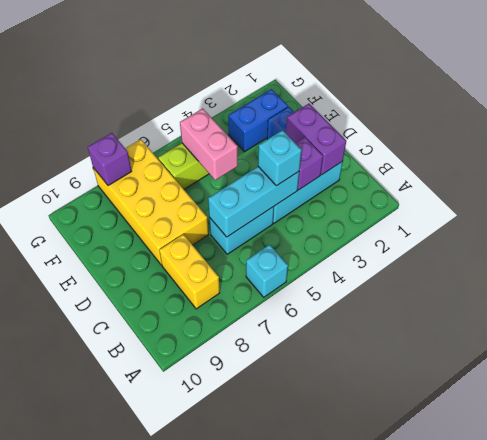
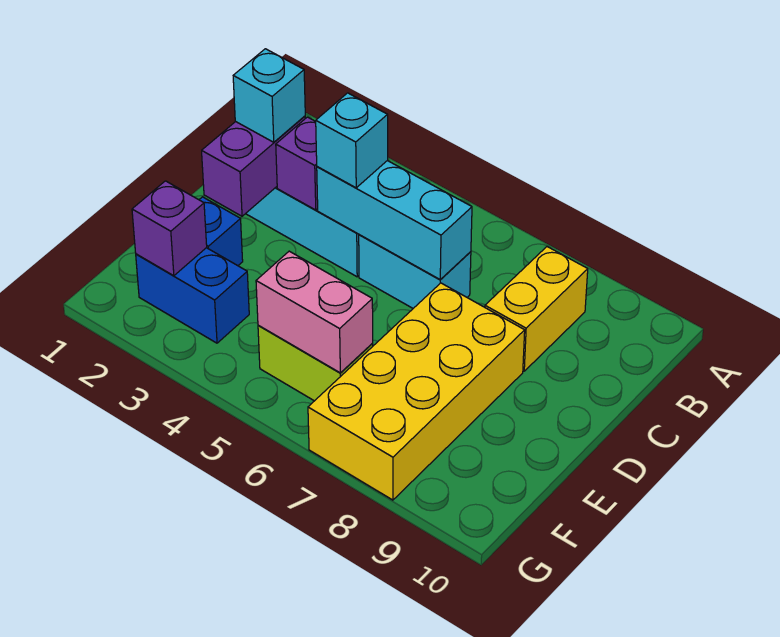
cyan 1x1 brick [246,245,288,297] -> cyan 1x1 brick moved to [233,49,305,142]
pink 1x2 brick [180,109,238,180] -> pink 1x2 brick turned to [256,251,373,373]
purple 1x1 brick [88,133,132,186] -> purple 1x1 brick moved to [132,181,207,276]

